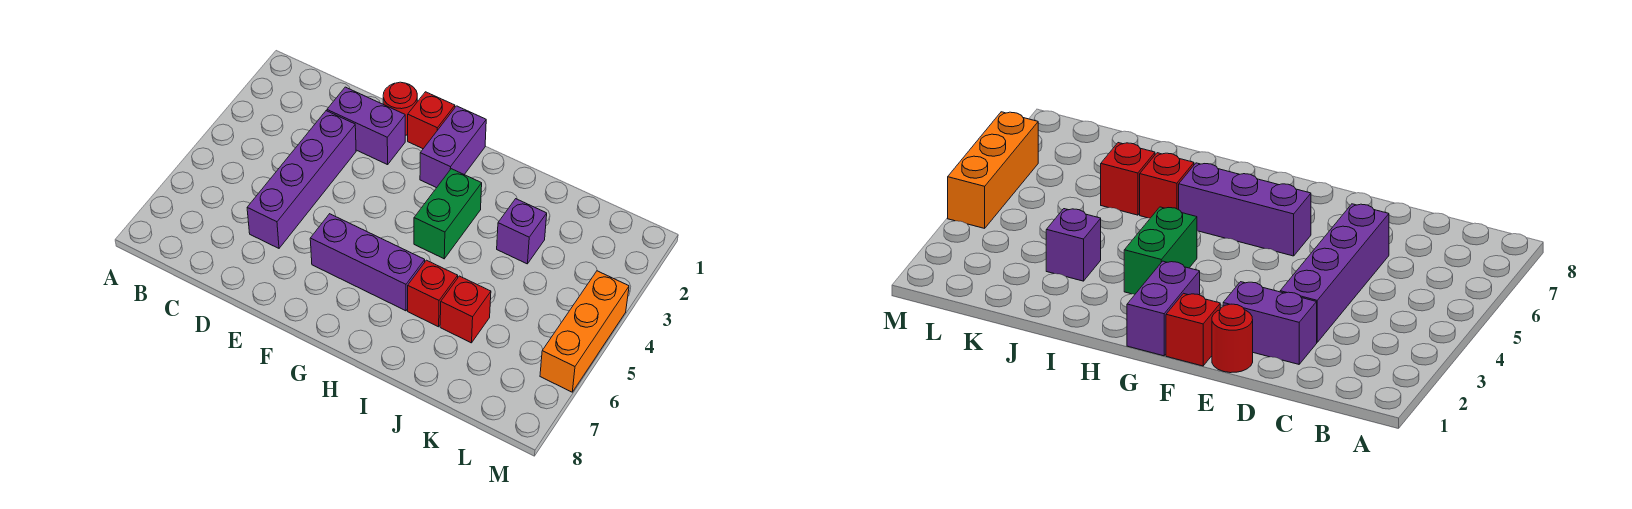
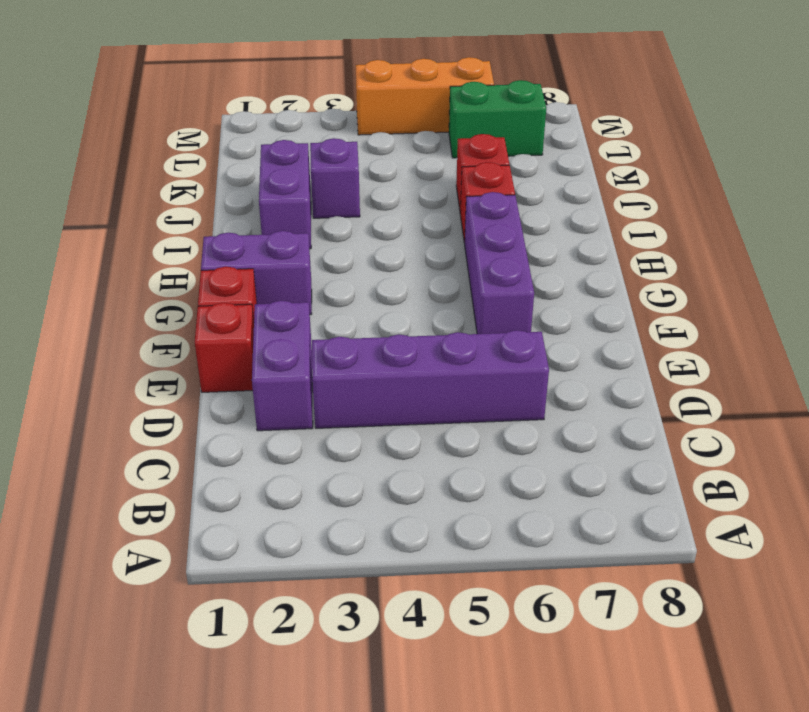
red 1x1 round brick [383,82,417,135] -> red 1x1 brick [195,303,254,392]
green 1x2 brick [414,169,482,259] -> green 1x2 brick moved to [449,80,546,158]
none -> purple 1x2 brick [259,140,311,249]

